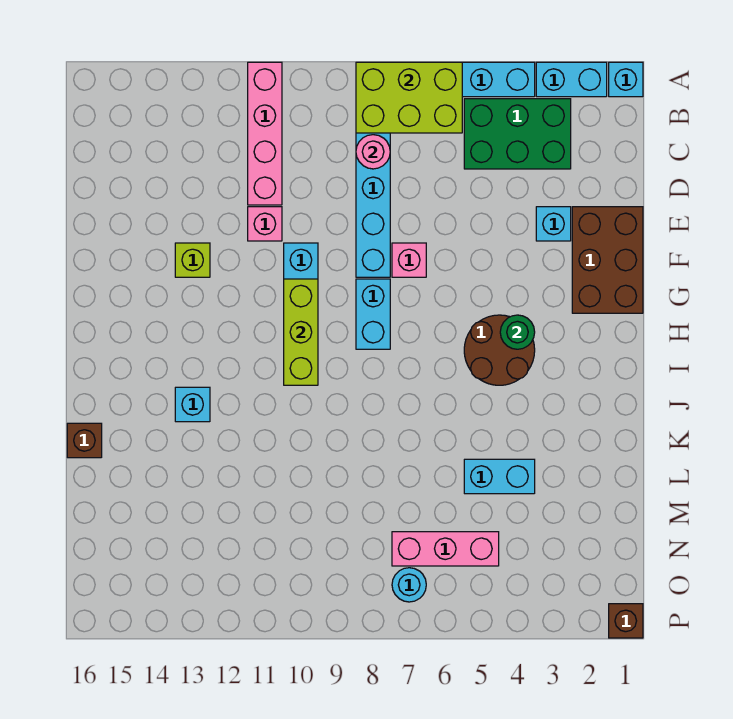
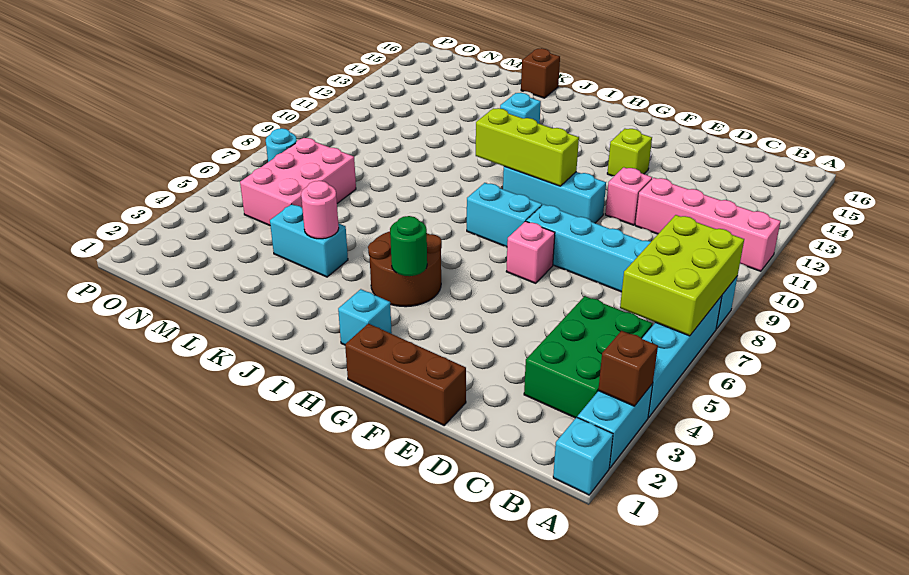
pink 1x1 round brick [356,135,390,169] -> pink 1x1 round brick moved to [301,181,339,239]
brown 2x3 brick [572,207,643,313] -> brown 1x3 brick [345,324,466,425]
cyan 1x1 brick [536,207,571,241] -> cyan 1x1 brick moved to [338,289,392,345]
cyan 1x2 brick [464,459,535,494] -> cyan 1x2 brick turned to [270,204,348,277]
pink 1x3 brick [392,532,499,566] -> pink 2x3 brick [240,138,356,225]
brown 1x1 brick [609,604,643,638] -> brown 1x1 brick moved to [598,331,658,406]

